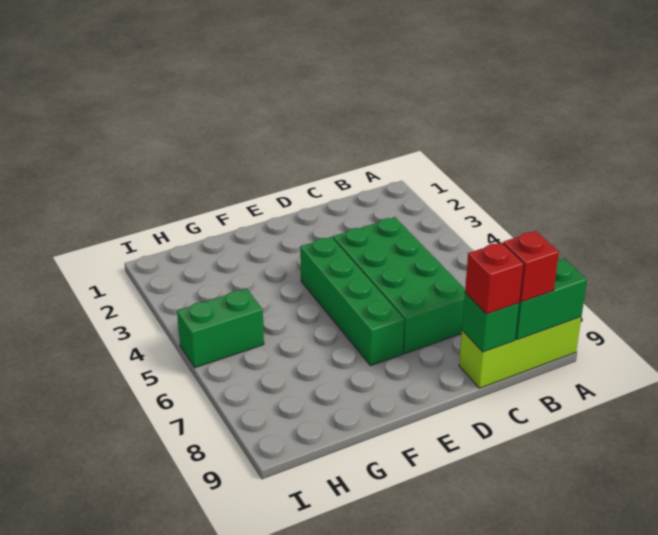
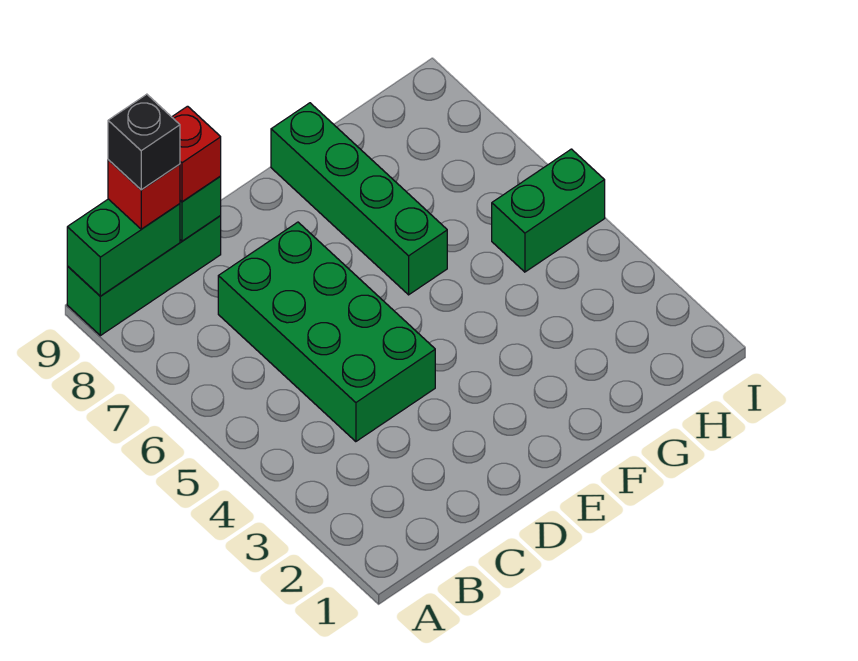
lime 1x3 brick [459,317,581,388] -> green 1x3 brick [67,215,221,336]
none -> black 1x1 brick [108,94,180,190]
green 1x4 brick [300,237,404,366] -> green 1x4 brick moved to [271,103,447,295]

